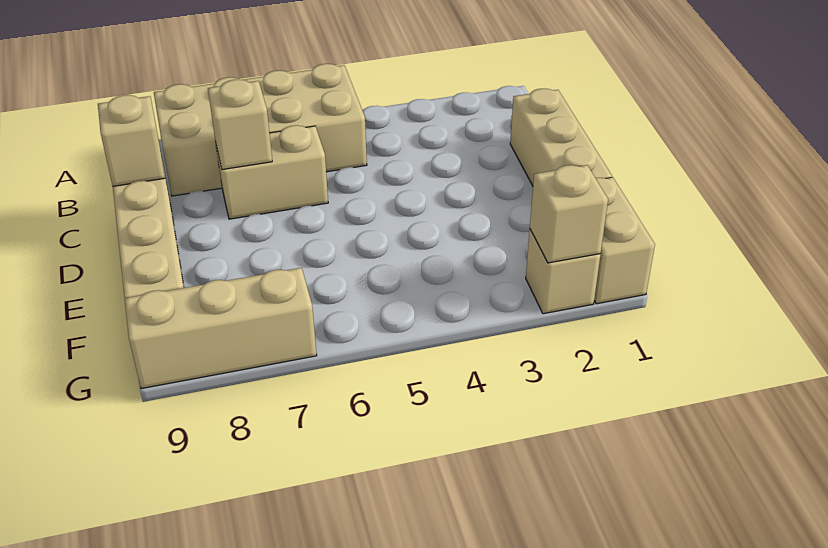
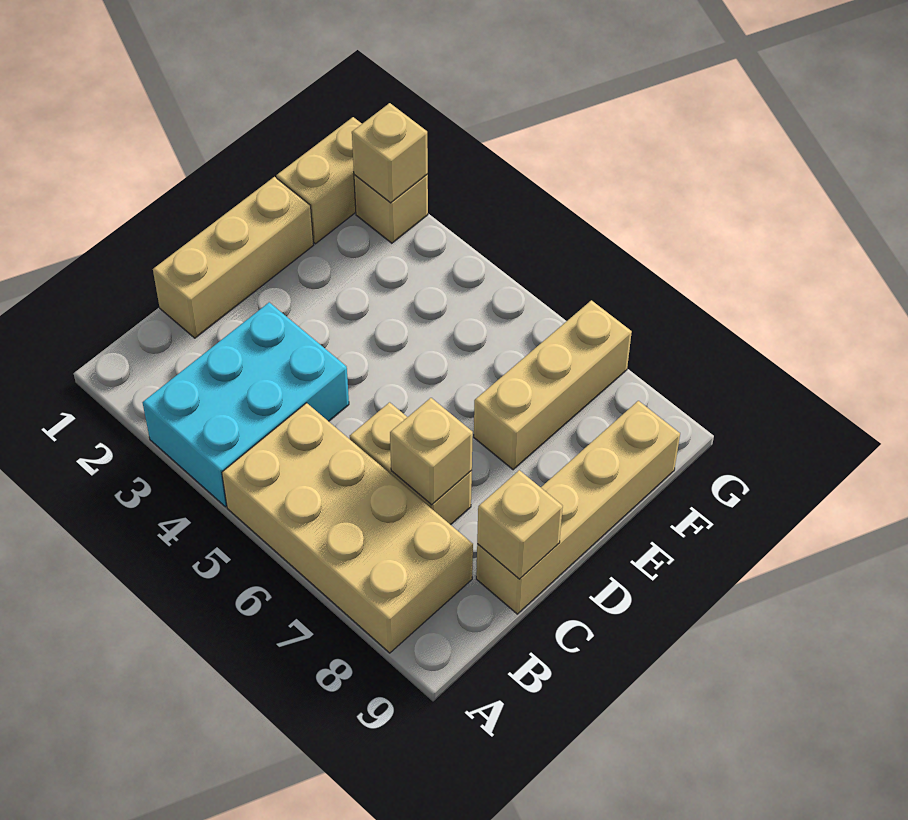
none -> cyan 2x3 brick [143,302,349,507]
tan 1x3 brick [125,268,317,389] -> tan 1x3 brick turned to [474,300,632,470]

